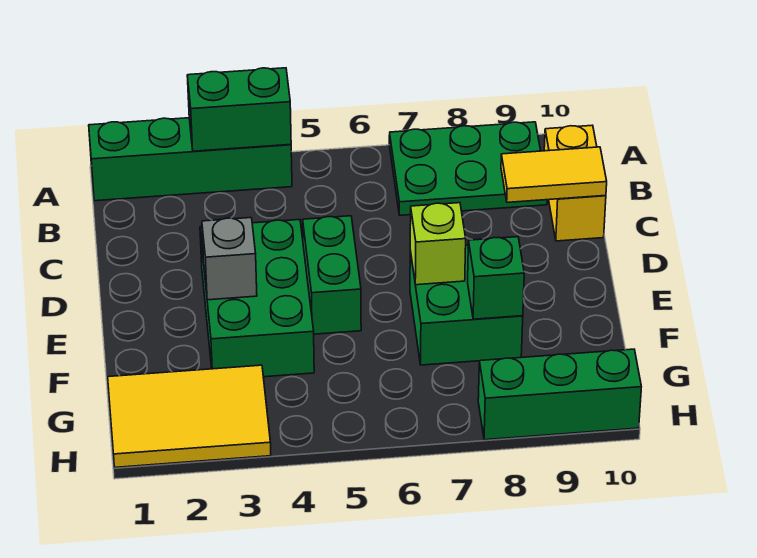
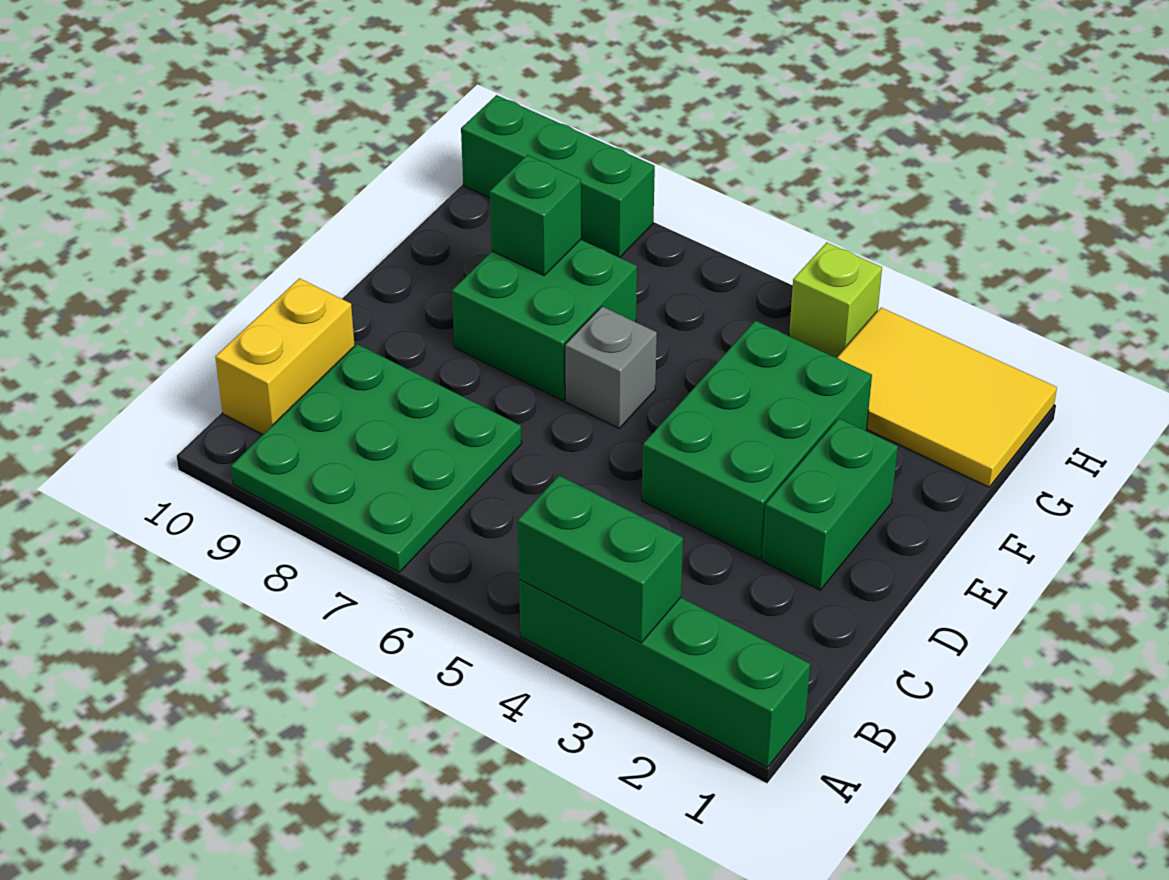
green 2x3 plate [389,122,547,215] -> green 3x3 plate [231,344,522,572]
yellow 1x2 tile [501,147,607,202] -> none
green 1x2 brick [303,216,361,334] -> green 1x2 brick moved to [762,418,898,590]
grey 1x1 brick [202,218,257,300] -> grey 1x1 brick moved to [565,307,657,428]
lime 1x1 brick [410,203,466,285] -> lime 1x1 brick moved to [789,242,882,358]

